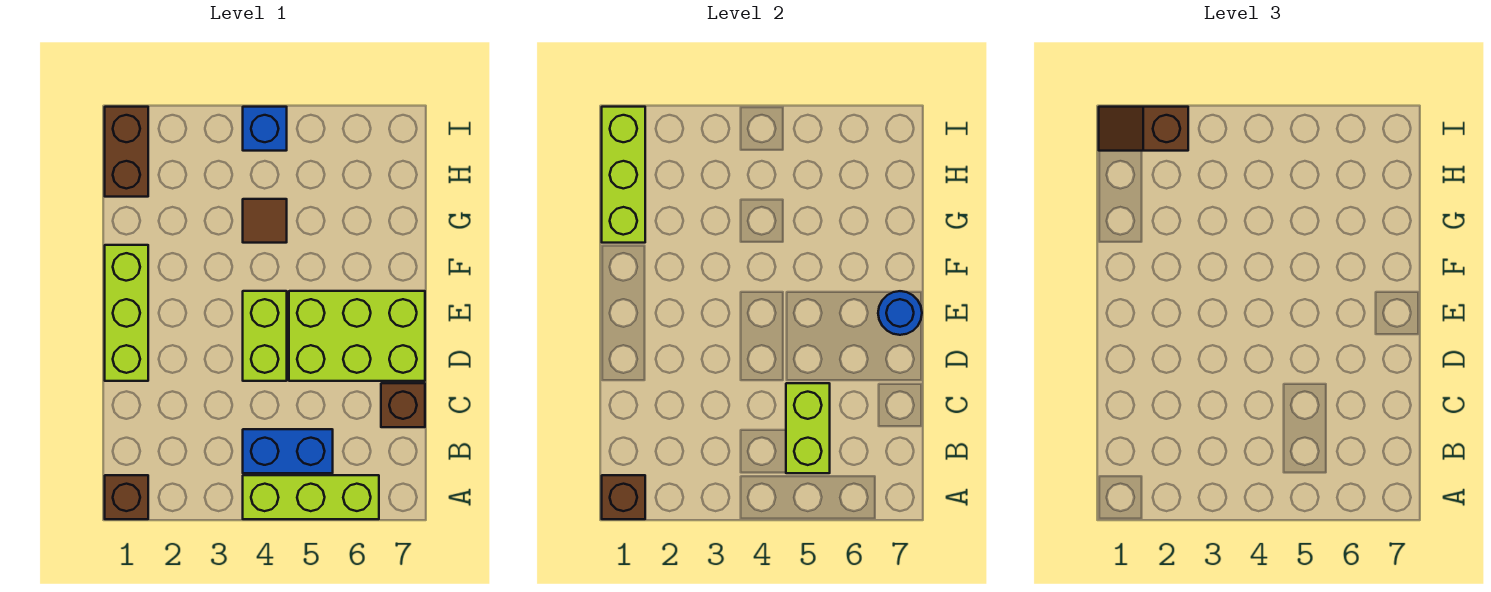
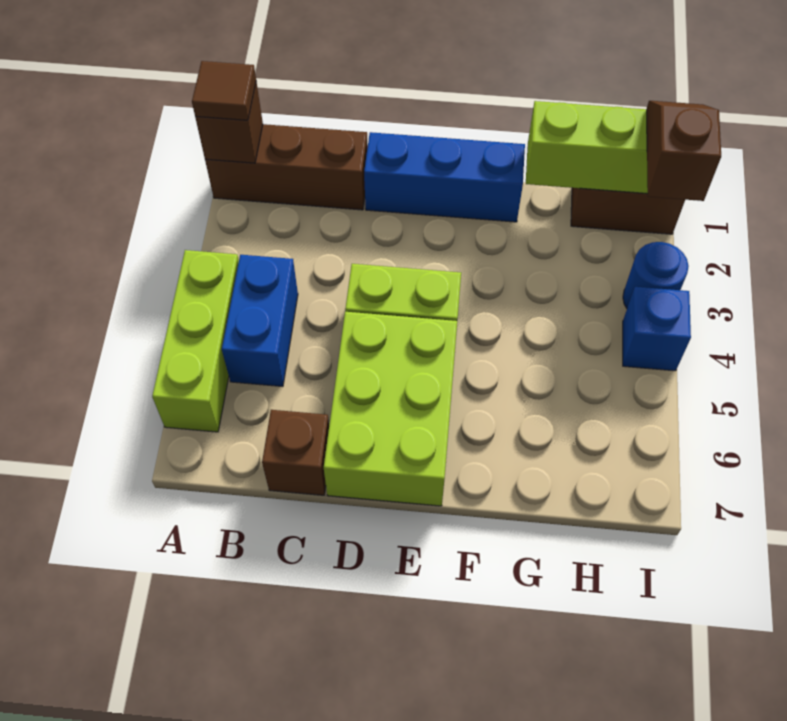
brown 1x1 brick [105,475,148,519] -> brown 1x3 brick [205,124,368,210]
lime 1x2 brick [786,383,830,473] -> none
lime 1x3 brick [105,245,148,381] -> blue 1x3 brick [364,132,525,222]
blue 1x1 round brick [878,291,922,335] -> blue 1x1 round brick moved to [623,242,689,308]
brown 1x1 tile [243,199,287,243] -> brown 1x1 tile moved to [192,61,256,120]

